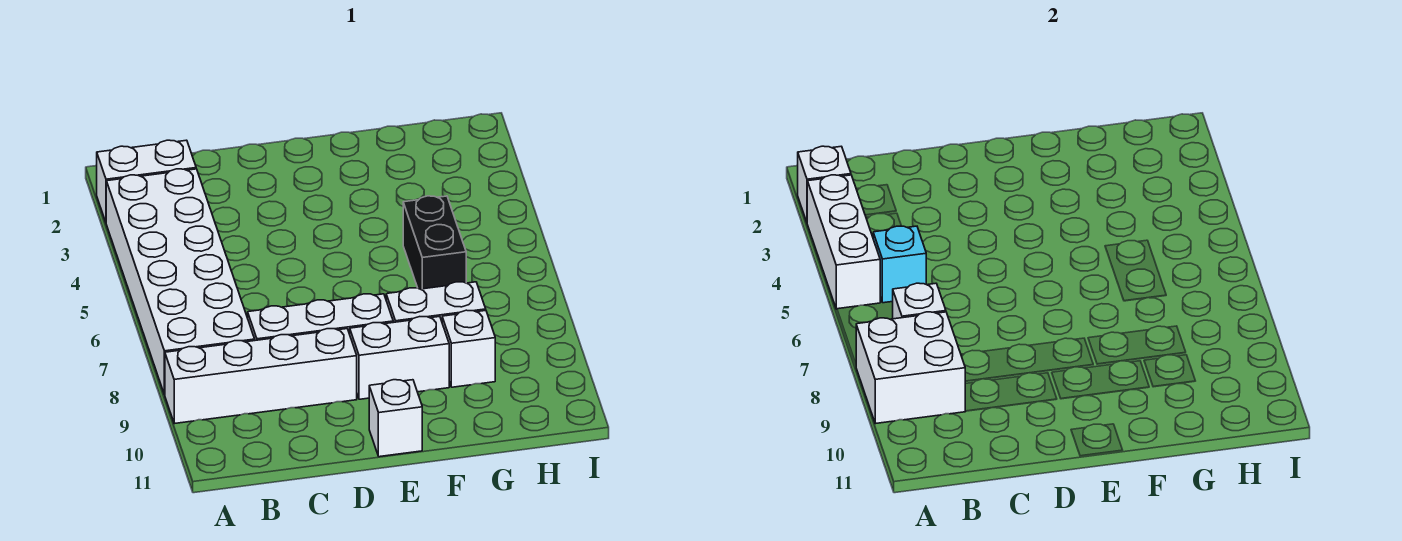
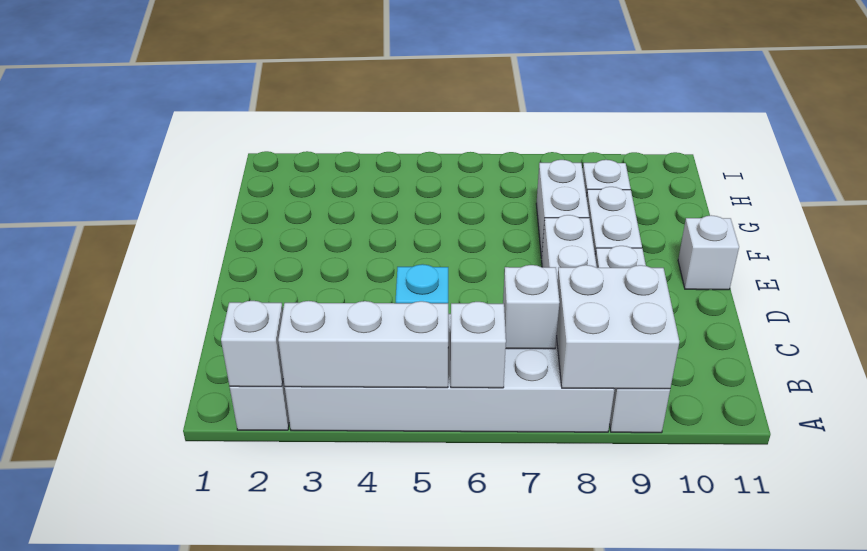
none -> white 1x1 brick [451,302,506,388]
black 1x2 brick [403,196,466,289] -> none

